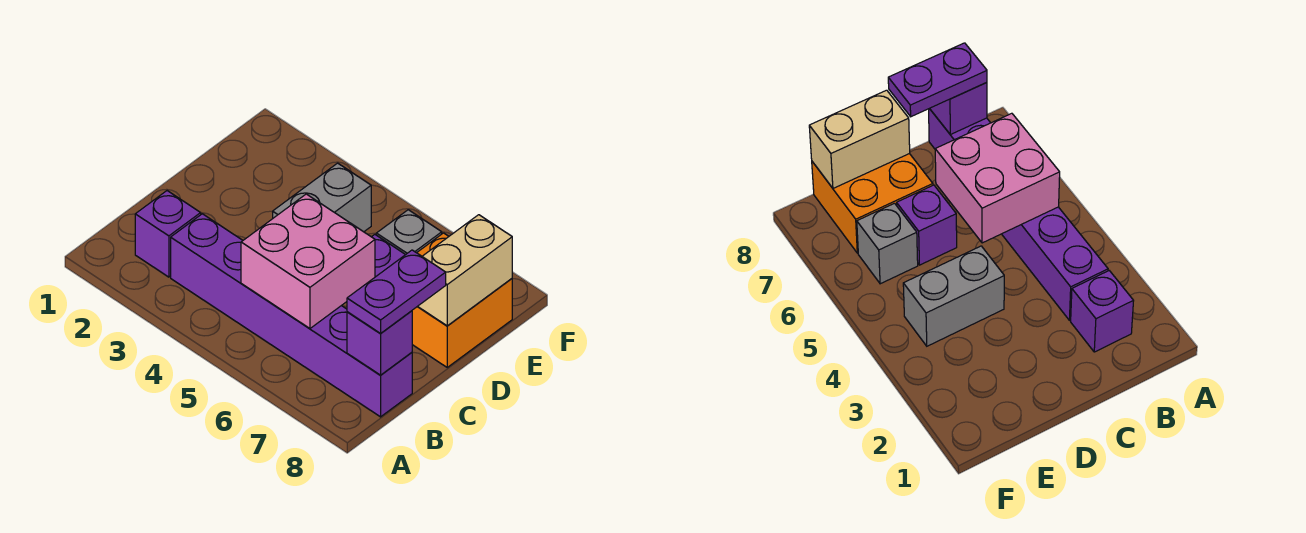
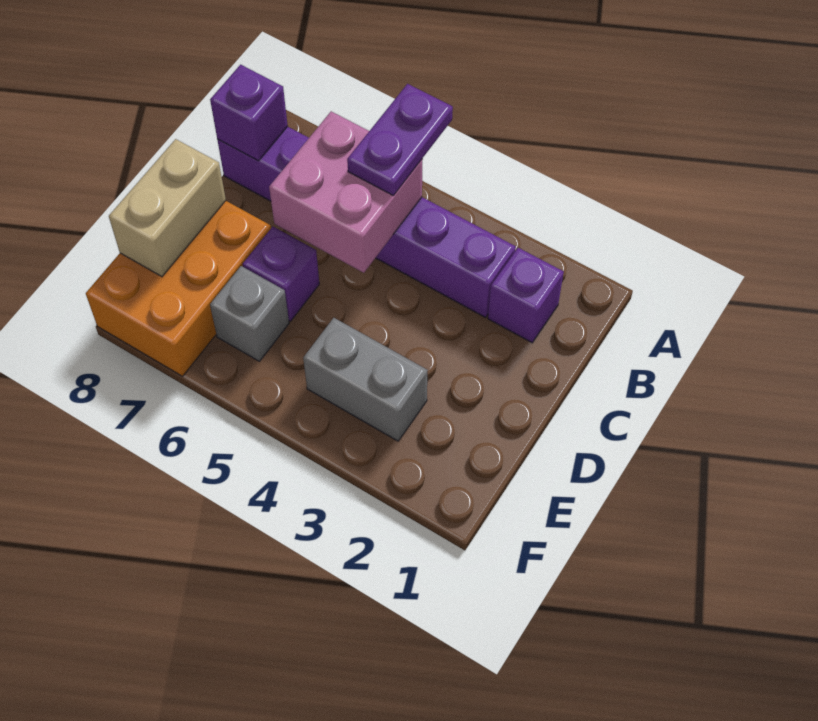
purple 1x2 plate [347,250,446,333] -> purple 1x2 plate moved to [347,84,453,196]
grey 1x2 brick [273,163,371,232] -> grey 1x2 brick turned to [303,318,428,441]
orange 2x2 brick [412,233,512,367] -> orange 2x3 brick [86,201,271,376]

